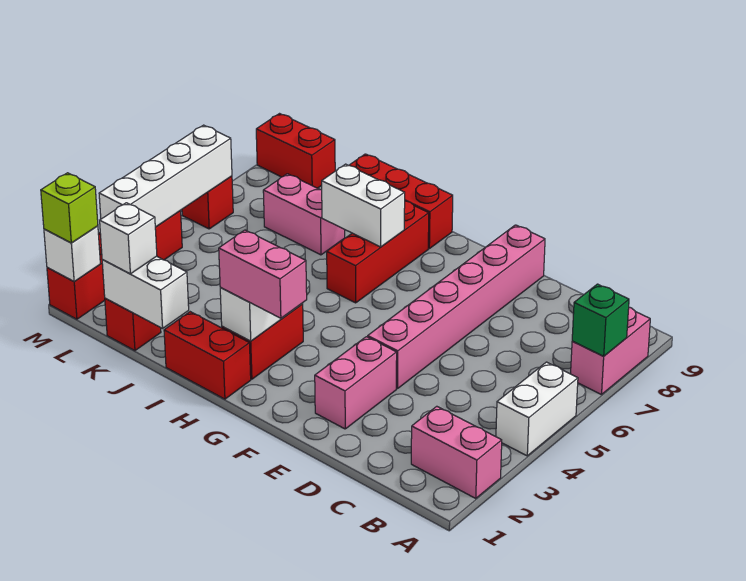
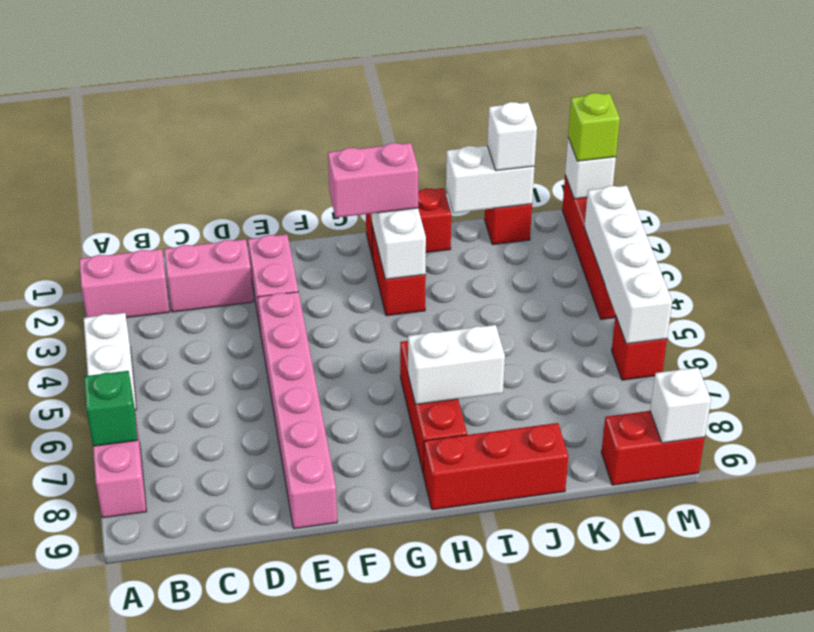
pink 1x2 brick [263,174,345,255] -> pink 1x2 brick moved to [164,239,253,312]
none -> white 1x1 brick [650,368,711,443]

